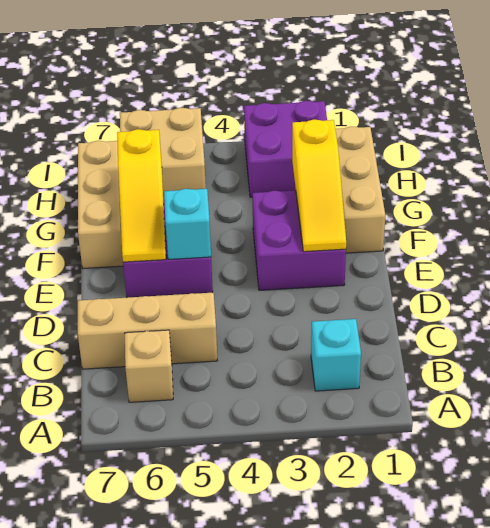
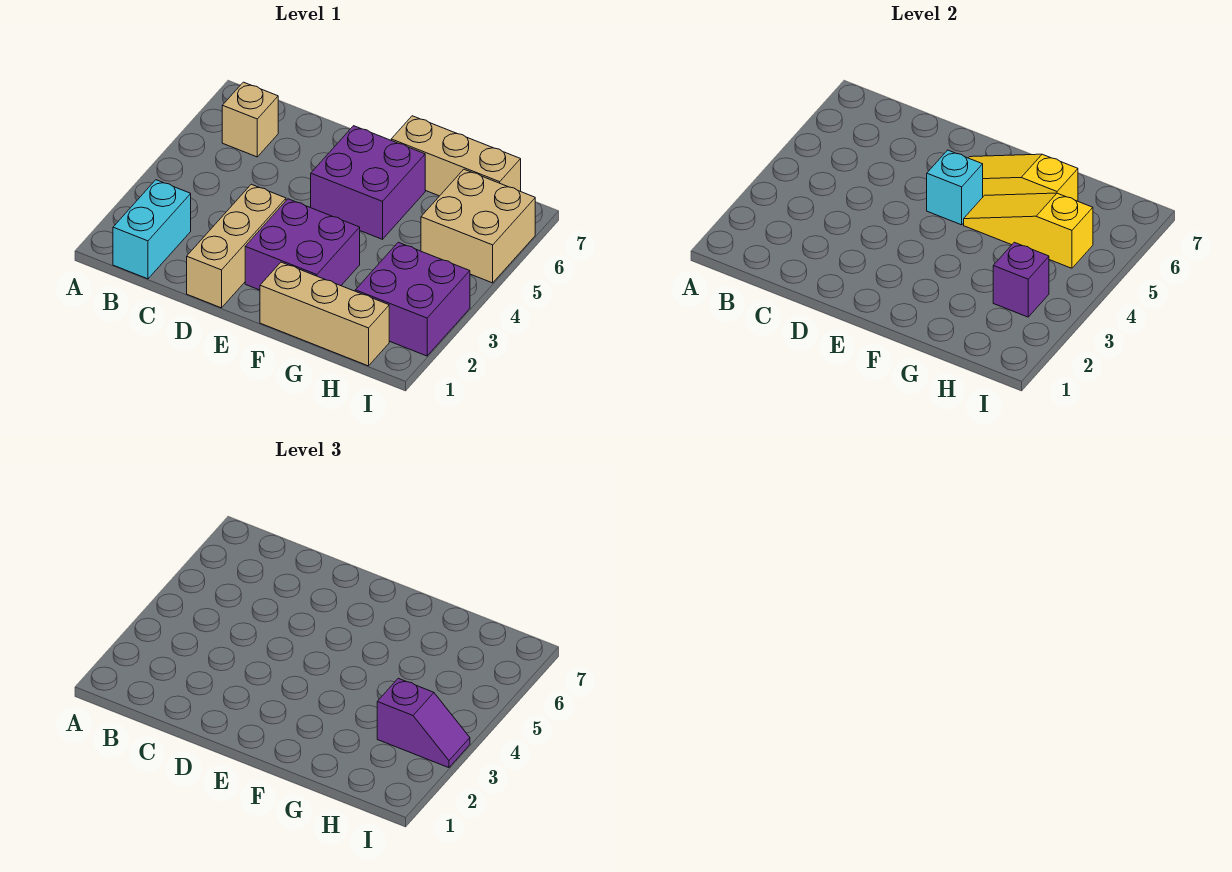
cyan 1x1 brick [311,319,361,391] -> cyan 1x2 brick [113,180,191,279]
tan 1x3 brick [78,293,217,369] -> tan 1x3 brick moved to [187,184,286,308]
yellow 1x3 slope [292,120,346,252] -> yellow 1x3 slope moved to [964,193,1093,268]
none -> purple 1x1 brick [993,242,1049,317]
none -> purple 1x2 slope [377,678,470,768]

